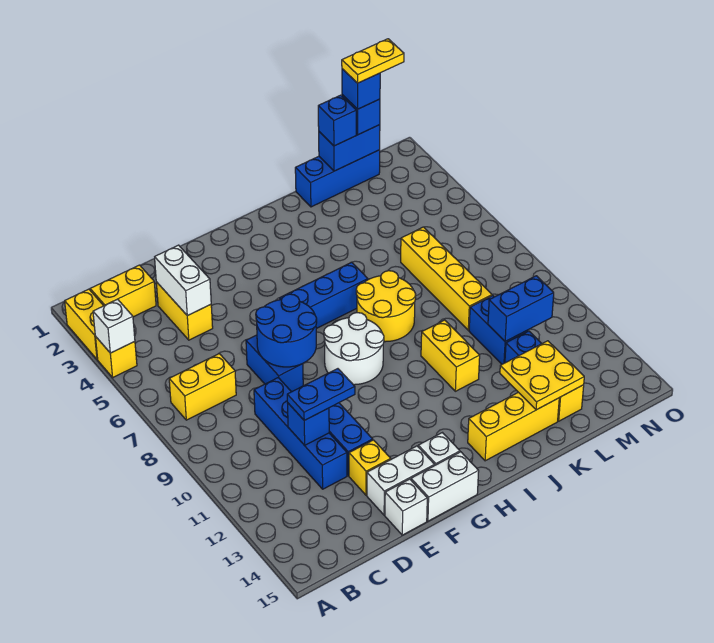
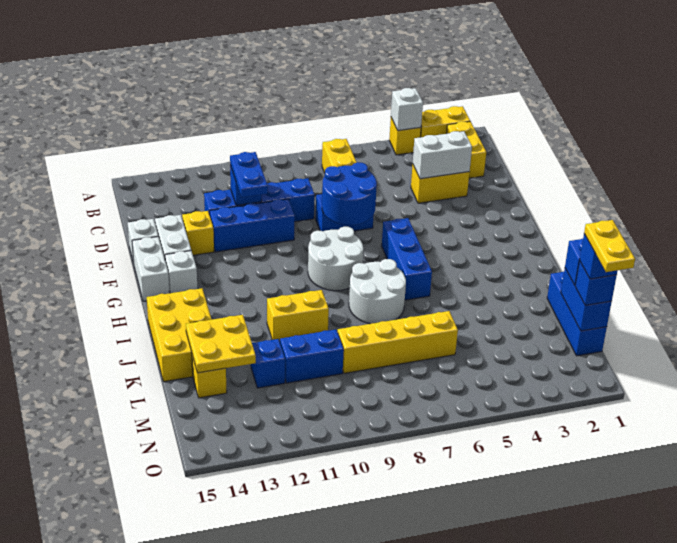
yellow 2x2 round brick [356,271,416,342] -> white 2x2 round brick [349,259,406,324]
yellow 1x3 brick [468,392,559,461] -> yellow 2x3 brick [147,288,212,382]
blue 1x2 brick [488,276,554,341] -> none

